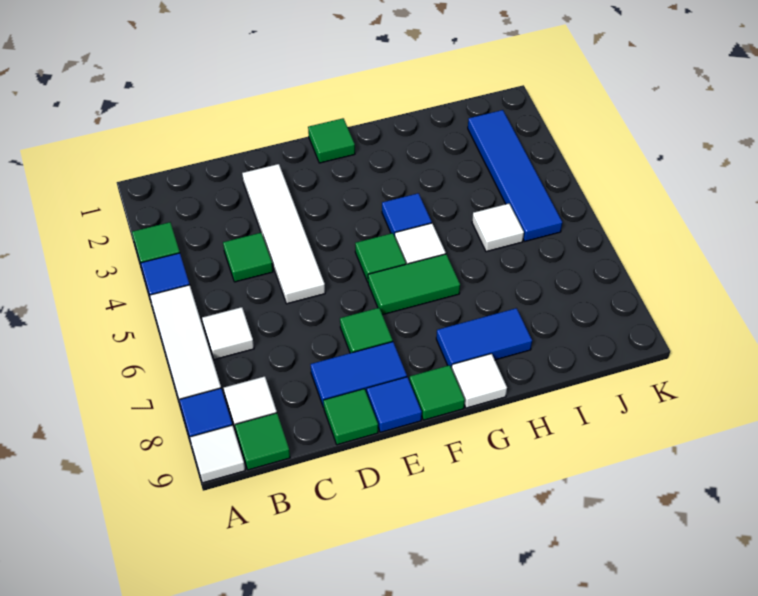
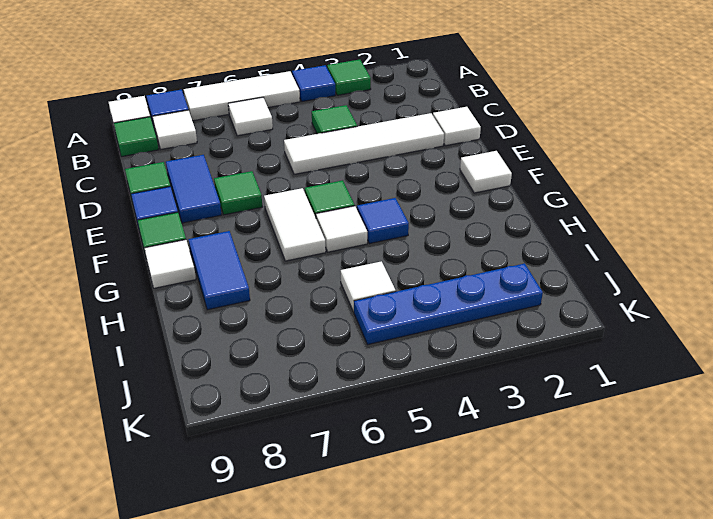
none -> white 1x1 tile [433,107,481,146]
green 1x1 tile [308,118,355,163] -> white 1x1 tile [460,151,512,193]
green 1x2 tile [368,254,460,315] -> white 1x2 tile [264,188,326,261]
blue 1x4 tile [468,110,562,241] -> blue 1x4 plate [354,263,543,345]

